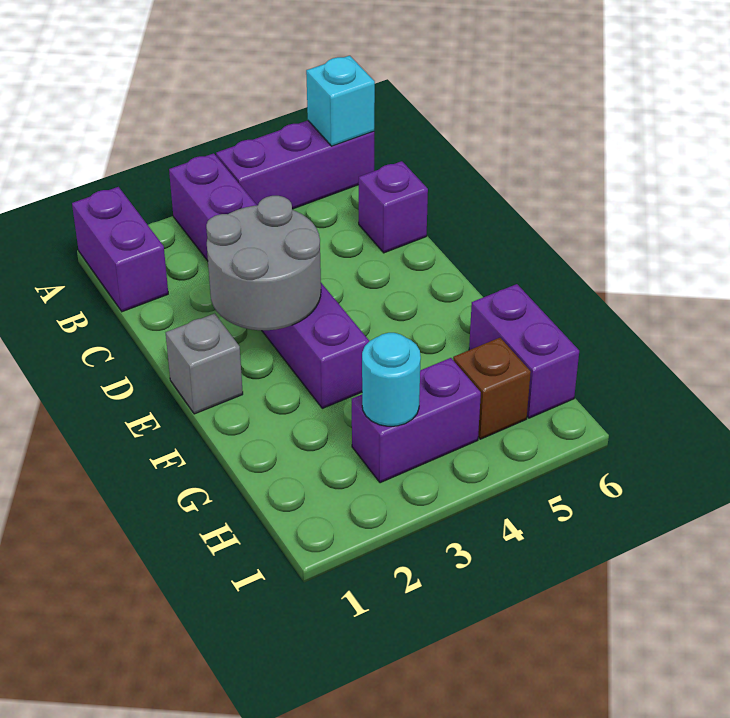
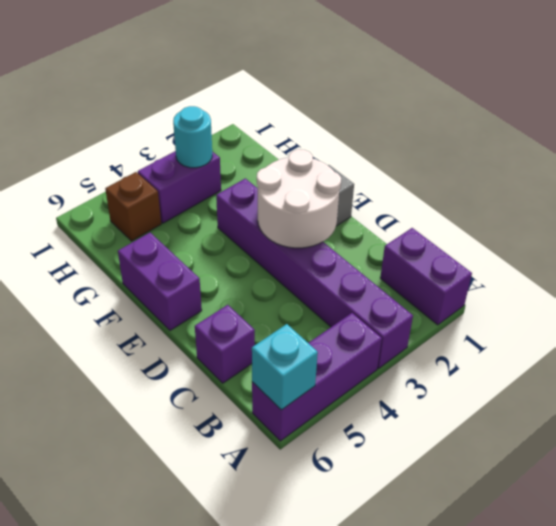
grey 2x2 round brick [206,196,321,330] -> white 2x2 round brick [257,149,341,248]
purple 1x2 brick [469,284,579,418] -> purple 1x2 brick moved to [118,233,202,330]

